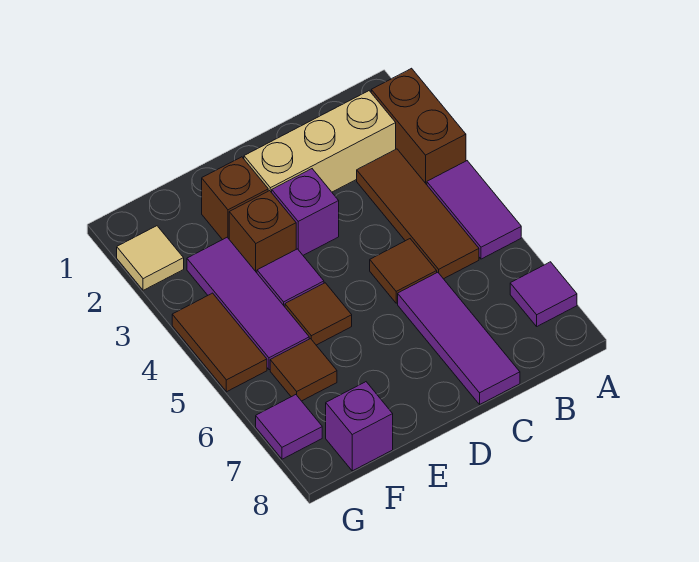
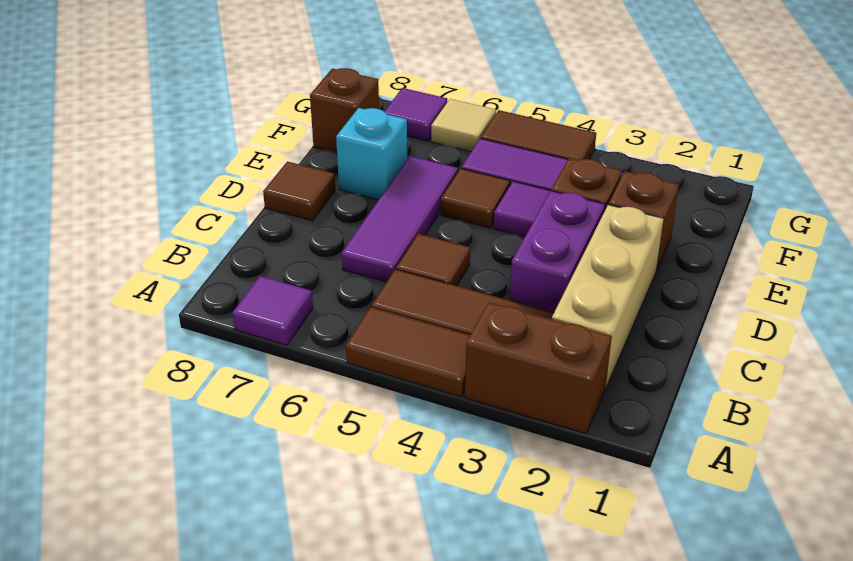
purple 1x2 tile [427,161,521,259] -> brown 1x2 tile [346,307,470,397]
purple 1x3 tile [398,272,520,404] -> purple 1x3 tile turned to [342,156,458,282]
purple 1x1 brick [272,169,339,255] -> purple 1x2 brick [510,191,605,312]
none -> cyan 1x1 brick [336,108,407,200]
brown 1x1 tile [270,339,337,401] -> brown 1x1 tile moved to [263,161,335,221]
purple 1x1 brick [326,382,393,471] -> brown 1x1 brick [310,68,379,153]
tan 1x1 tile [117,226,184,290] -> tan 1x1 tile moved to [431,99,496,152]

